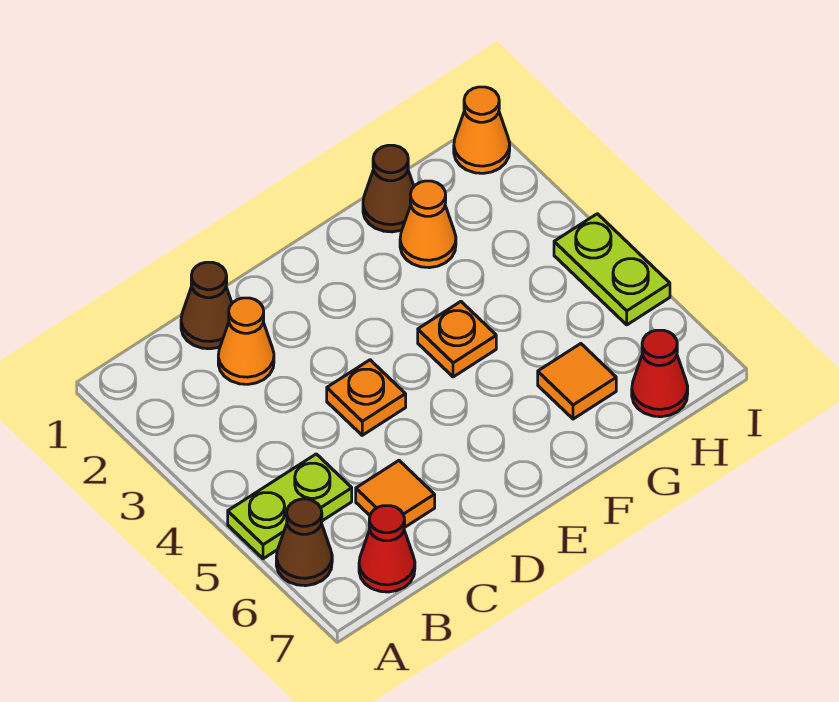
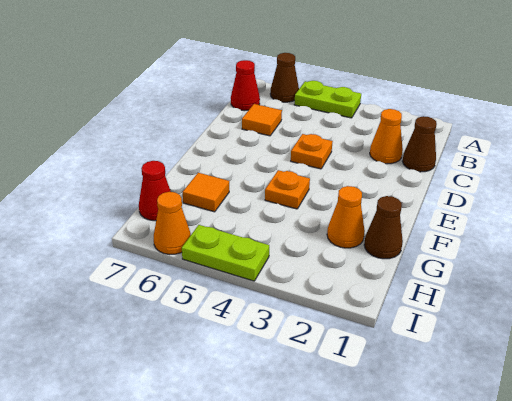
lime 1x2 plate [228,454,352,559] -> lime 1x2 plate turned to [294,81,361,118]
orange 1x1 cone [454,87,510,173] -> orange 1x1 cone moved to [154,192,191,255]

